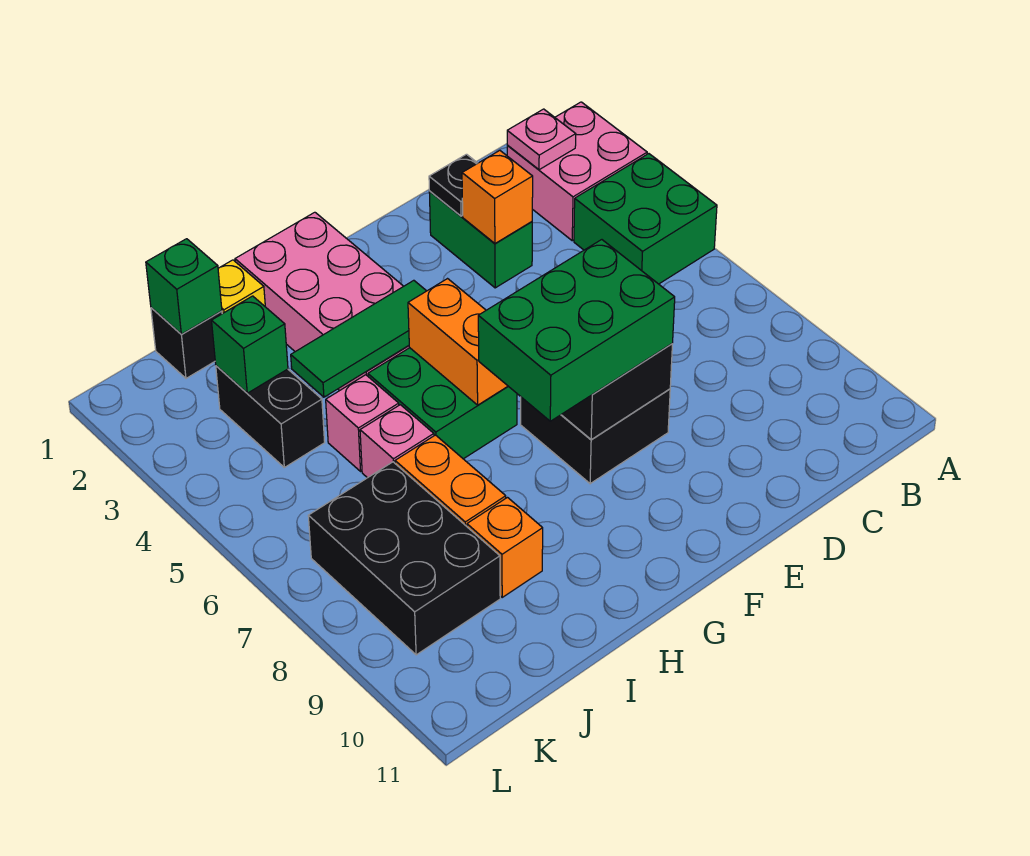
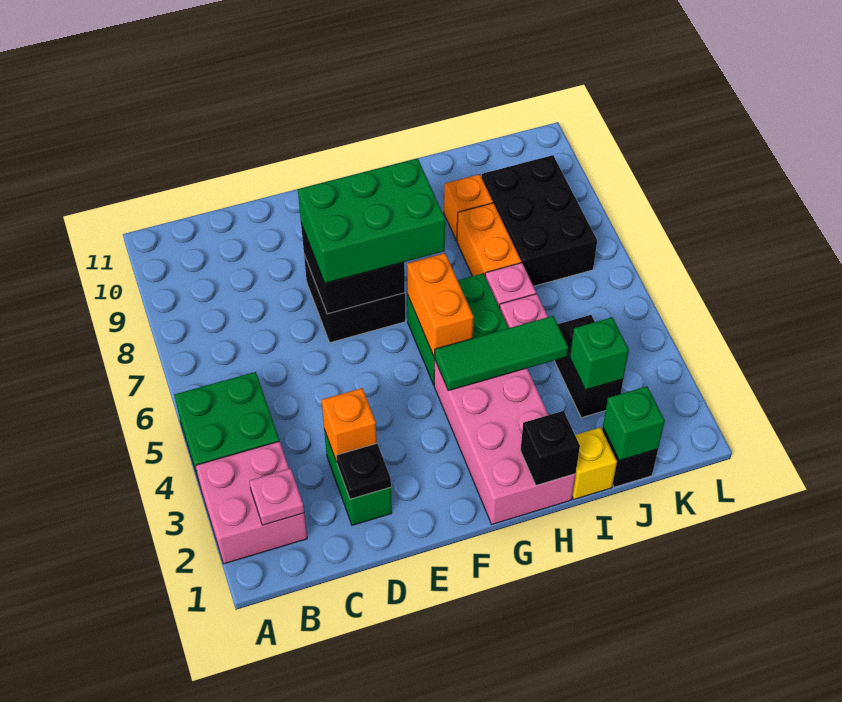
none -> black 1x1 brick [520,411,580,486]

